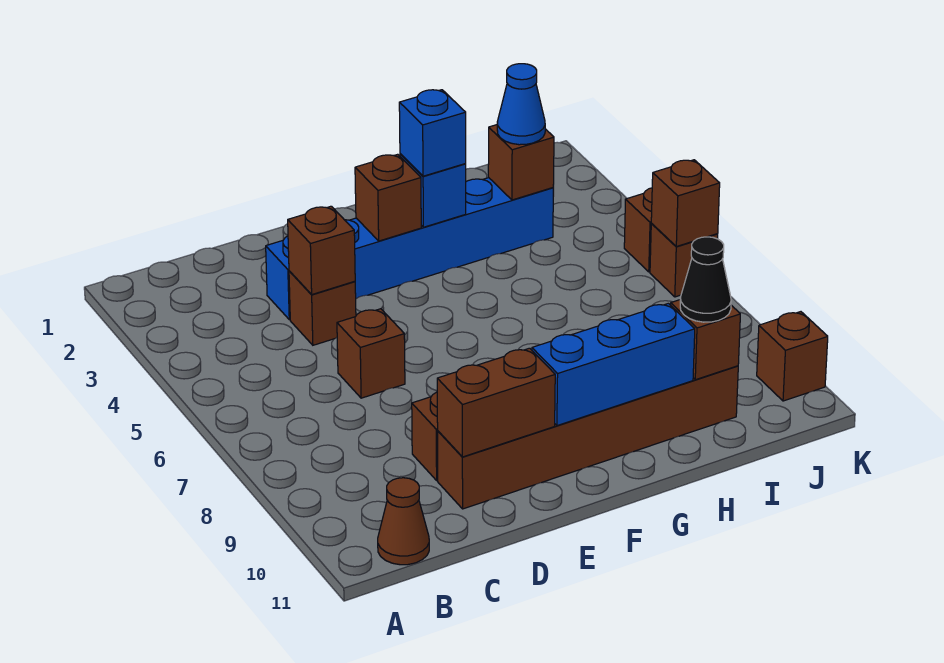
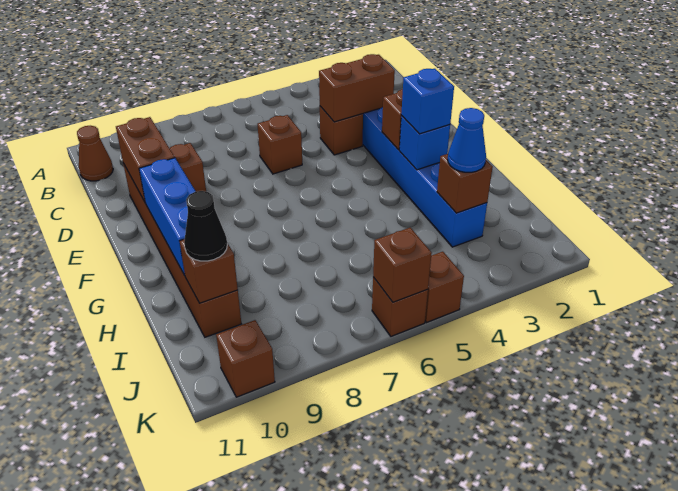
brown 1x1 brick [288,206,355,295] -> brown 1x2 brick [319,54,395,122]

